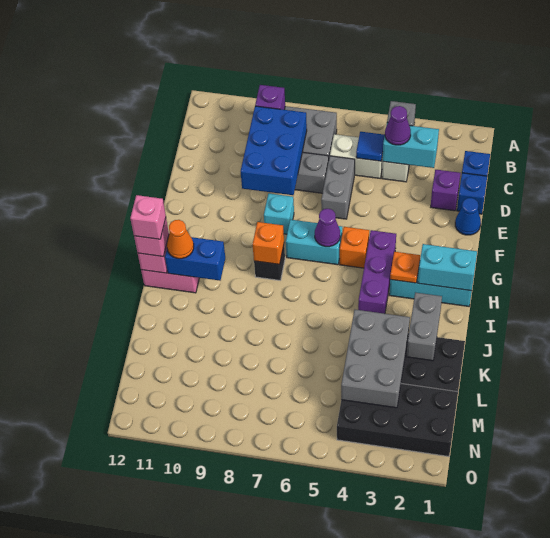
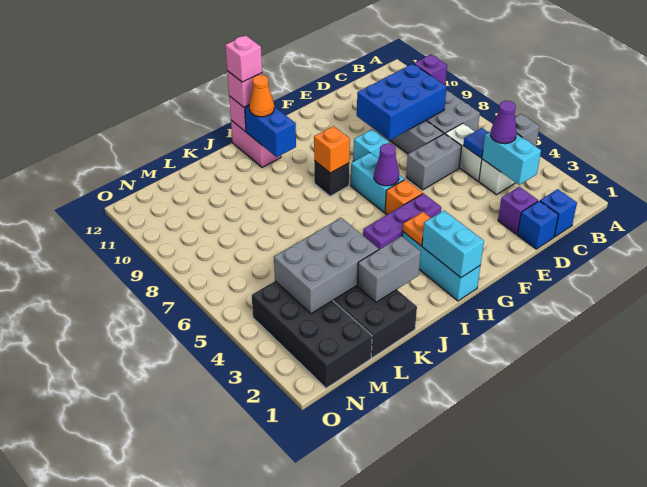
blue 1x1 cone [455,198,481,235] -> none

